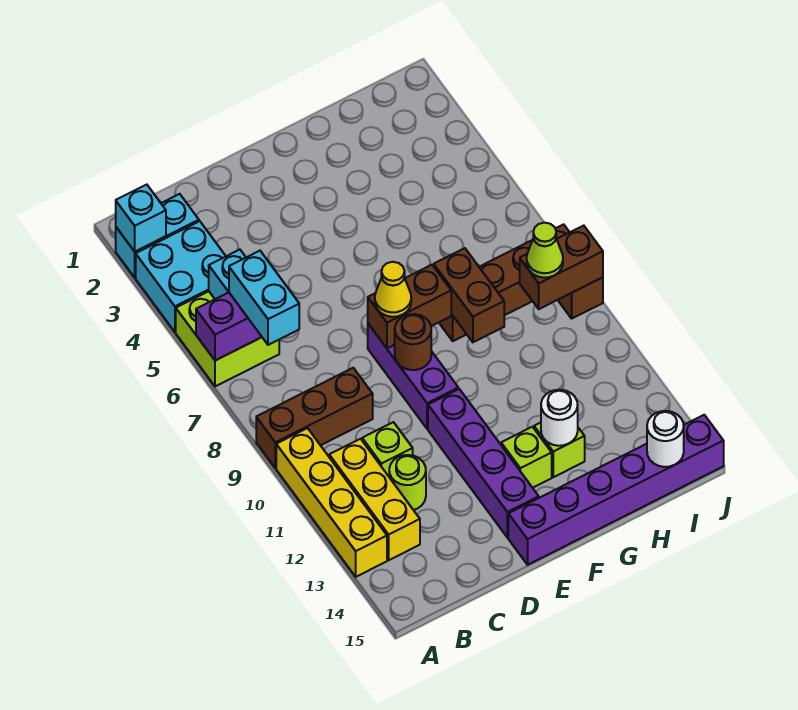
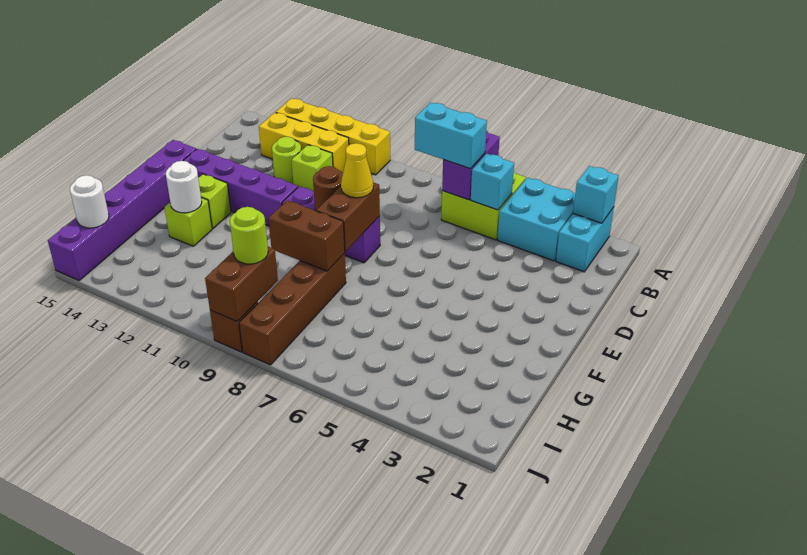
brown 1x3 brick [256,368,373,468] -> none
lime 1x1 cone [527,223,563,278] -> lime 1x1 round brick [230,207,268,264]

